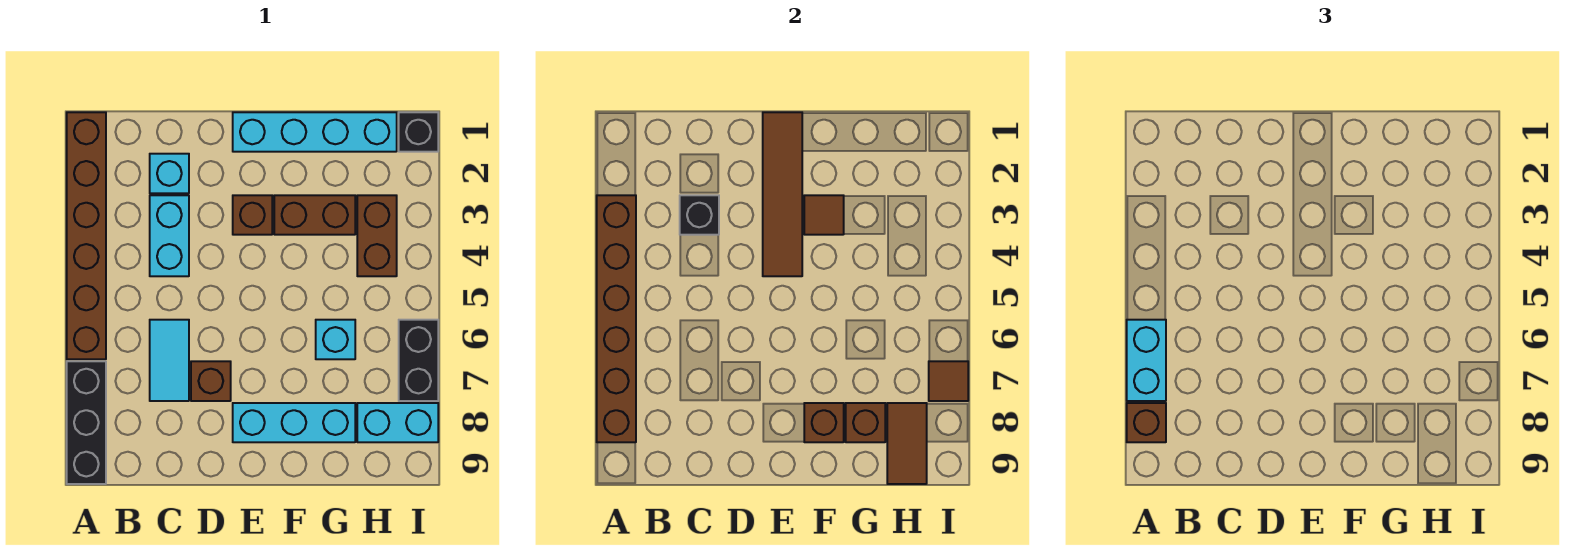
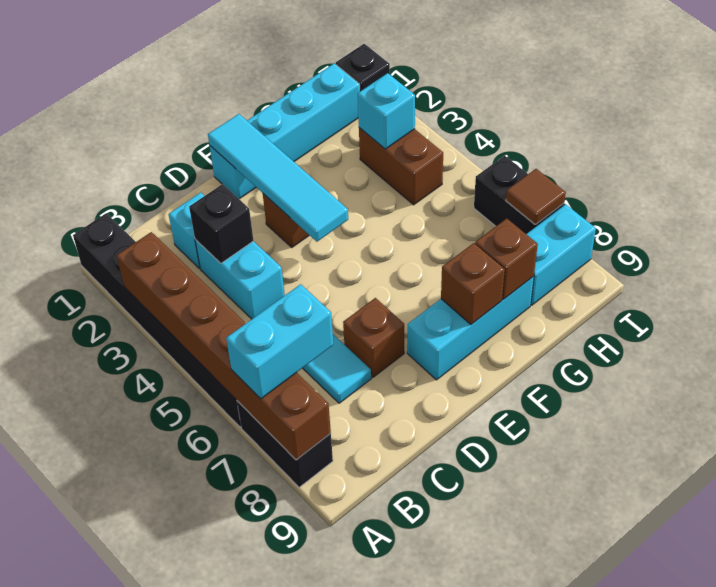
brown 1x6 brick [67,112,106,359] -> black 1x6 brick [73,213,241,427]
cyan 1x2 brick [1127,320,1166,401] -> cyan 1x2 brick turned to [226,284,333,399]
black 1x3 brick [67,361,106,484] -> black 1x2 brick [237,401,333,487]
brown 1x1 brick [1127,403,1166,442] -> none
brown 1x4 tile [763,112,802,276] -> cyan 1x4 tile [208,114,348,242]
brown 1x2 brick [274,195,355,235] -> none
brown 1x1 tile [804,195,844,235] -> none
cyan 1x1 brick [316,320,355,359] -> cyan 1x1 brick moved to [358,73,415,149]
brown 1x2 tile [887,403,927,484] -> none

